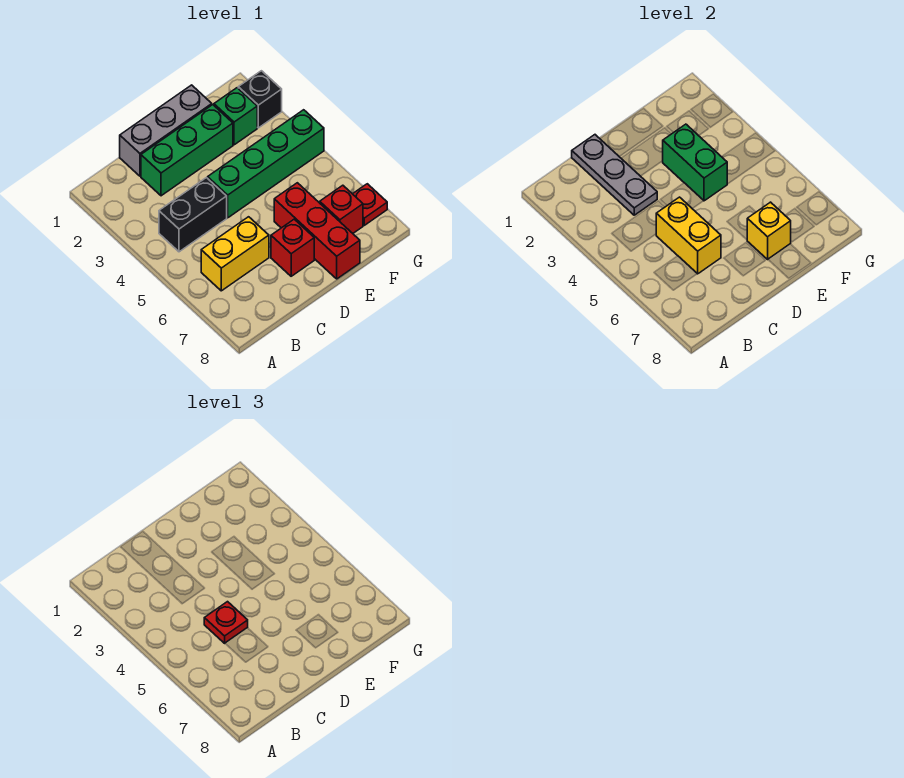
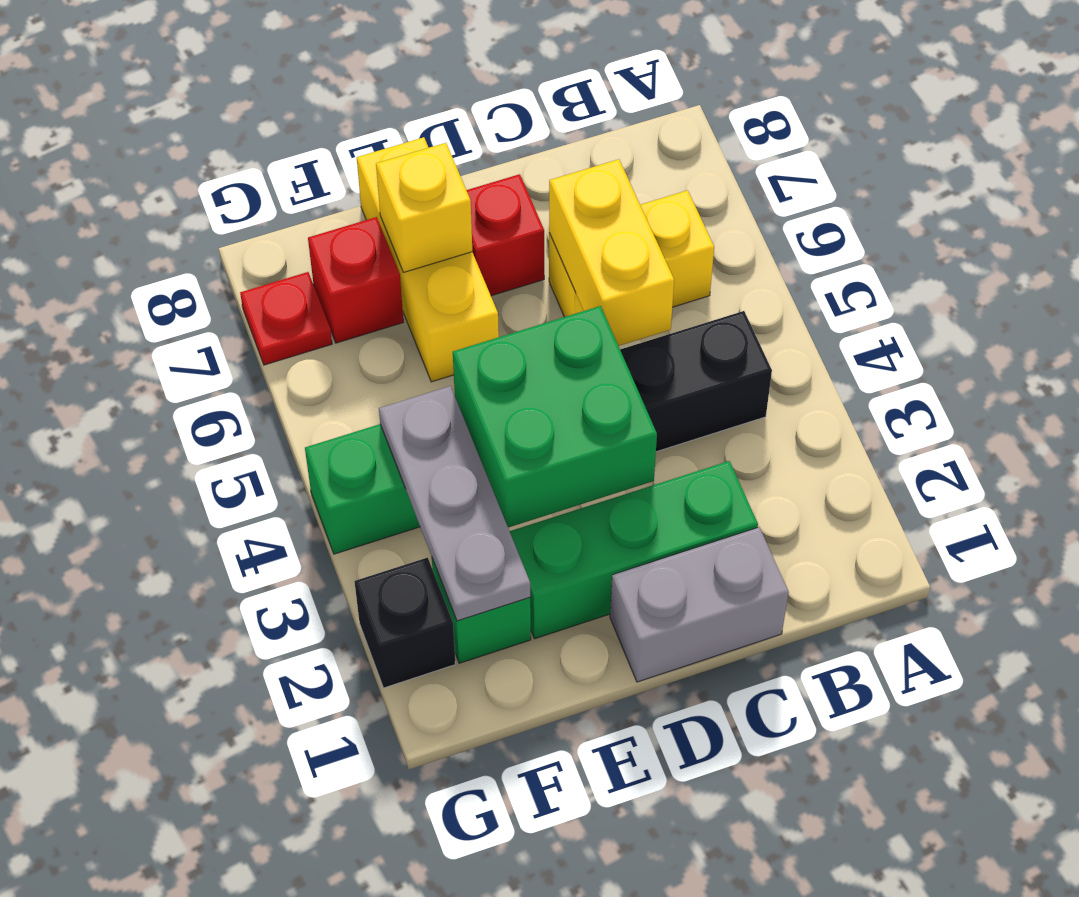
grey 1x3 brick [120,85,212,176] -> grey 1x2 brick [610,527,789,682]
grey 1x3 plate [572,135,657,215] -> grey 1x3 plate moved to [379,386,530,621]
red 1x1 plate [204,602,248,643] -> none
green 1x2 brick [663,124,727,201] -> green 2x2 brick [453,306,657,527]
red 1x3 brick [274,183,360,279] -> yellow 1x3 brick [357,137,499,382]

